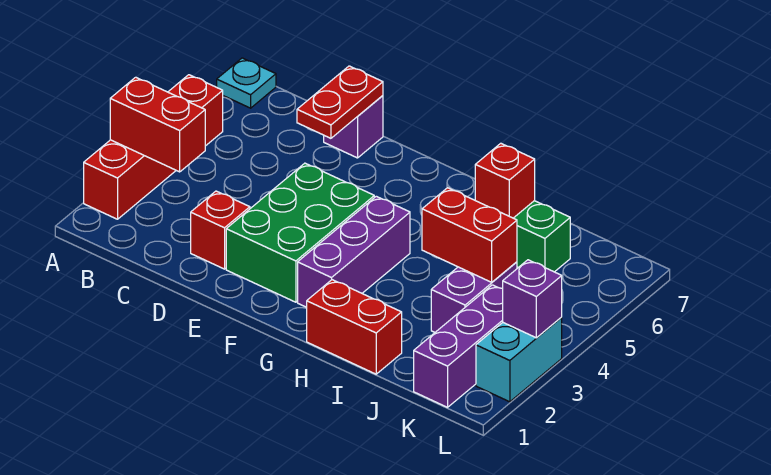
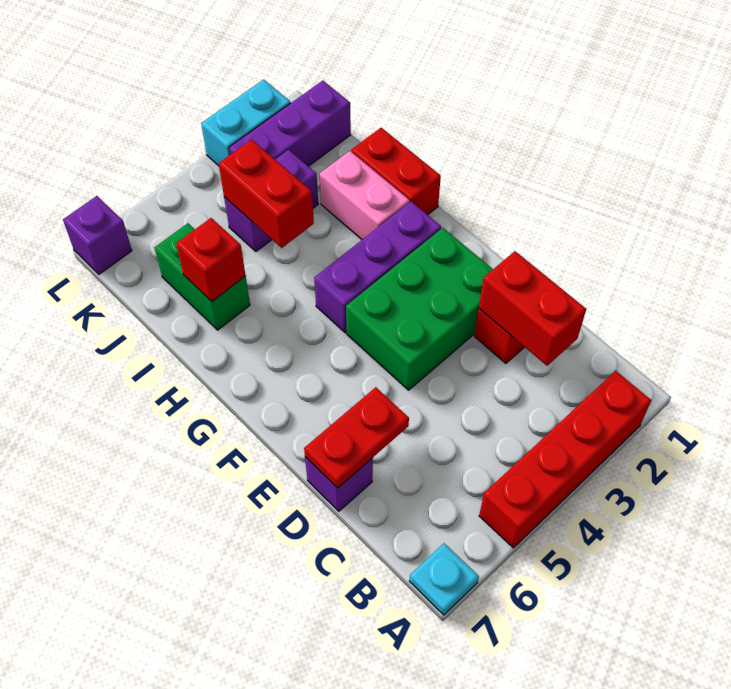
red 1x2 brick [110,77,205,172] -> red 1x2 brick moved to [479,251,586,366]
none -> pink 1x2 brick [320,151,410,239]
purple 1x1 brick [503,260,562,338] -> purple 1x1 brick moved to [63,196,132,274]

